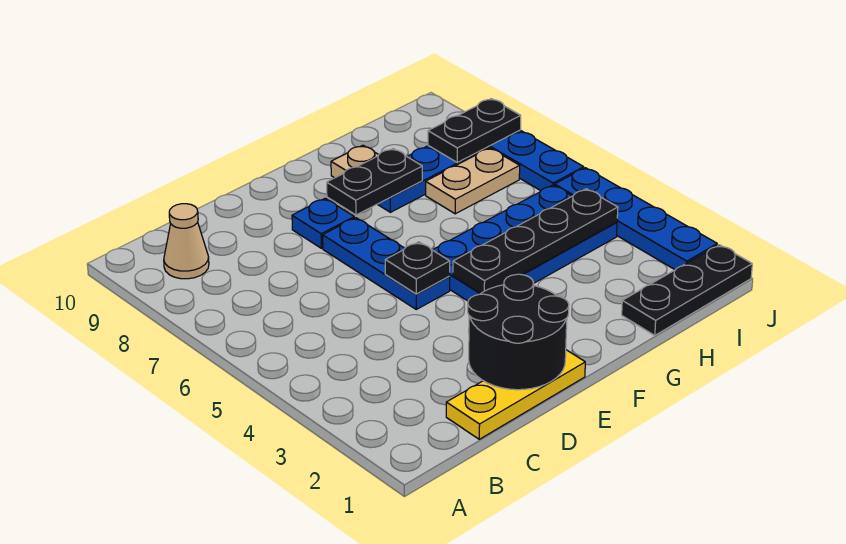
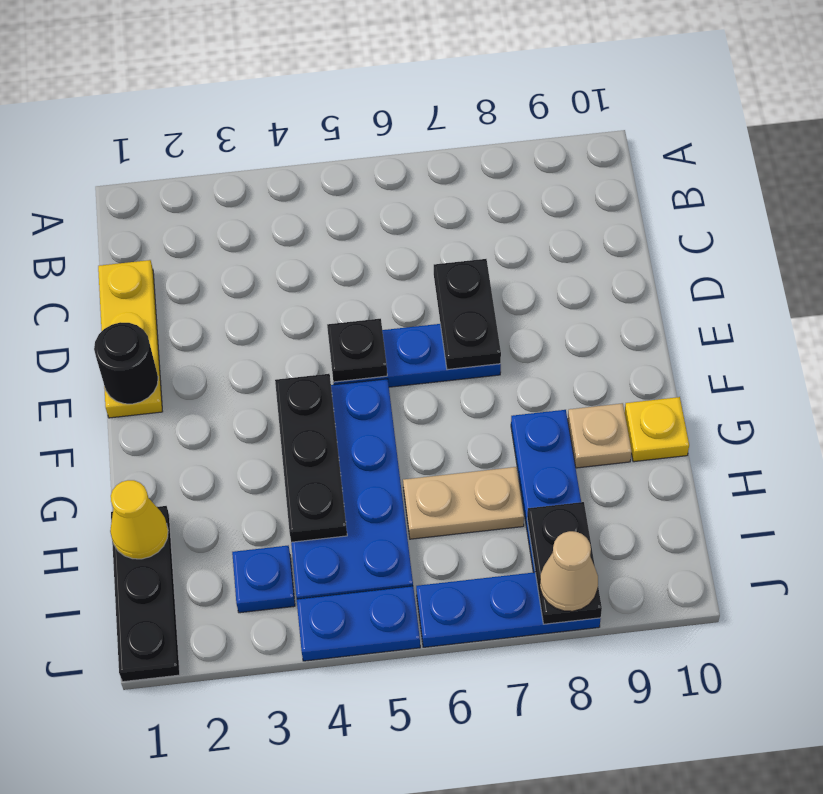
tan 1x1 cone [164,204,209,279] -> tan 1x1 cone moved to [540,531,598,611]
black 2x2 round brick [468,274,569,390] -> black 1x1 round brick [94,322,158,404]
blue 1x1 plate [292,198,354,248] -> blue 1x1 plate moved to [232,546,295,613]
black 1x4 plate [453,189,618,294] -> black 1x3 plate [275,374,347,542]
black 1x2 plate [327,149,422,215] -> black 1x2 plate moved to [434,259,501,370]
none -> yellow 1x1 plate [625,397,689,462]
none -> yellow 1x1 cone [110,480,168,559]
tan 1x2 plate [426,148,520,214] -> tan 1x2 plate turned to [403,467,524,539]
blue 1x4 plate [555,168,717,270] -> blue 1x2 plate [297,586,420,661]

